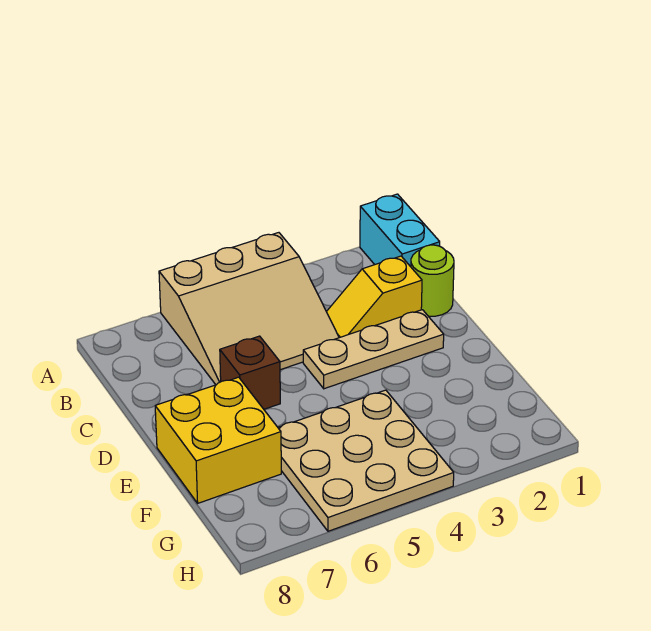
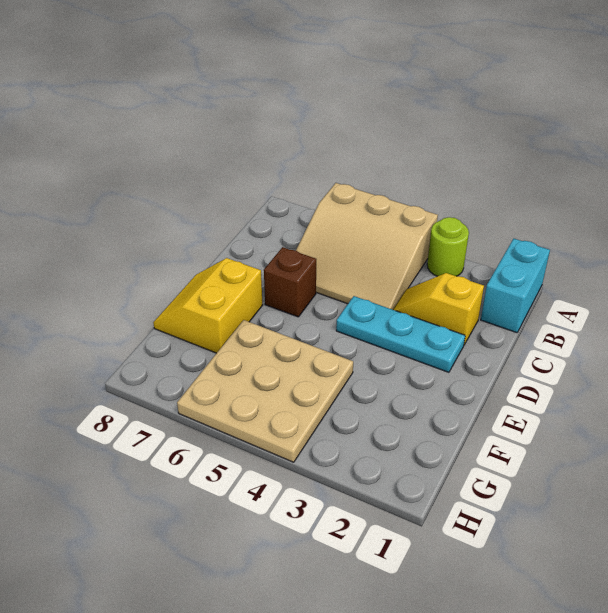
lime 1x1 round brick [411,245,454,316] -> lime 1x1 round brick moved to [427,217,469,276]
tan 1x3 plate [303,310,444,389] -> cyan 1x3 plate [336,296,465,372]
yellow 2x2 brick [155,377,281,503] -> yellow 2x2 slope [153,258,262,353]

